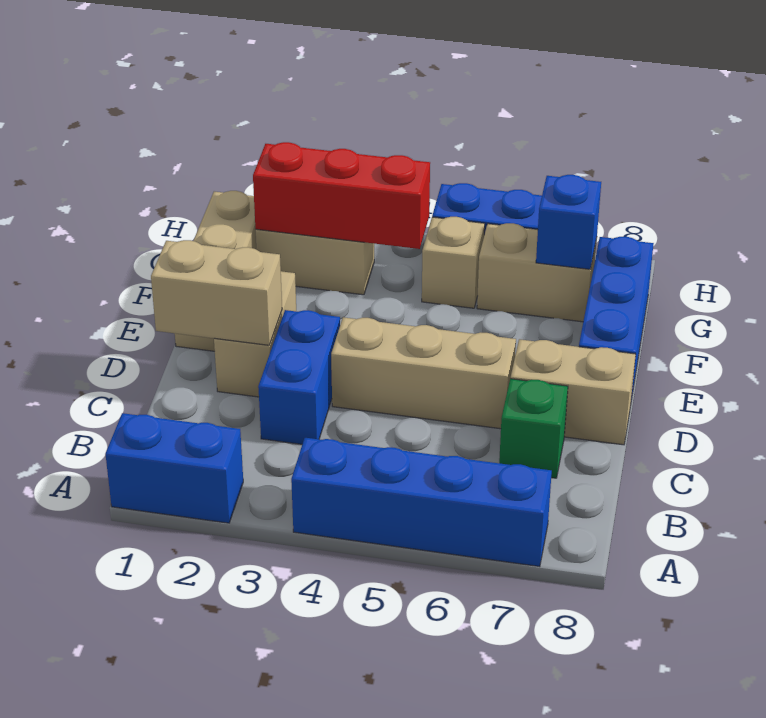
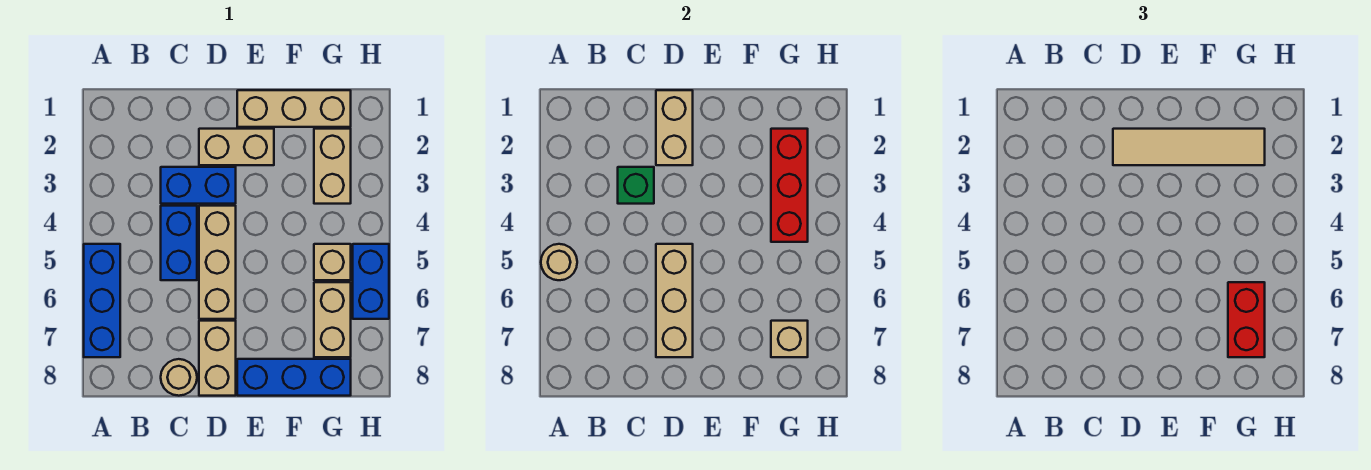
blue 1x2 brick [105,413,243,523] -> blue 1x2 brick moved to [161,206,197,280]
blue 1x4 brick [291,438,552,567] -> blue 1x3 brick [84,244,120,357]
none -> tan 1x1 round brick [541,244,577,280]
green 1x1 brick [499,379,568,478] -> green 1x1 brick moved to [618,167,654,204]
none -> tan 1x1 round brick [161,359,197,396]
none -> tan 1x4 tile [1113,129,1265,165]
none -> tan 1x3 brick [656,244,693,357]
none -> red 1x2 brick [1228,282,1265,357]
blue 1x1 brick [536,175,601,269] -> tan 1x1 brick [771,321,808,357]

